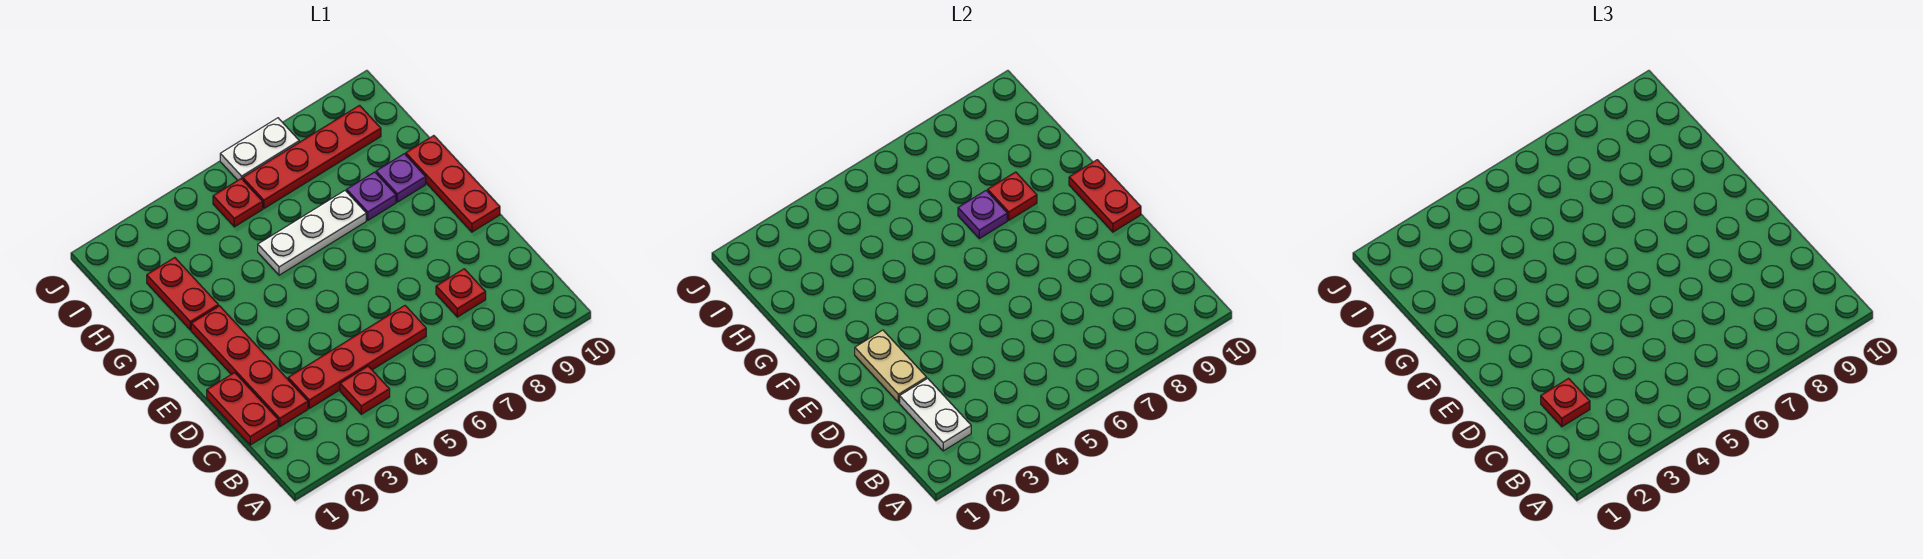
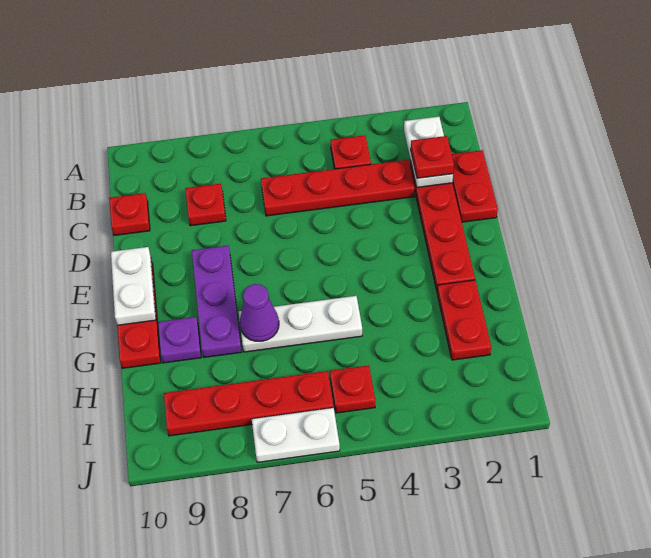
tan 1x2 plate [855,330,927,403] -> none
red 1x2 plate [1069,160,1141,232] -> white 1x2 plate [111,247,156,325]
purple 1x1 plate [958,191,1007,239] -> purple 1x1 cone [240,284,279,341]
purple 1x1 plate [347,172,396,220] -> purple 1x3 plate [192,246,242,357]
red 1x1 plate [988,172,1037,220] -> red 1x1 plate moved to [109,193,150,235]

